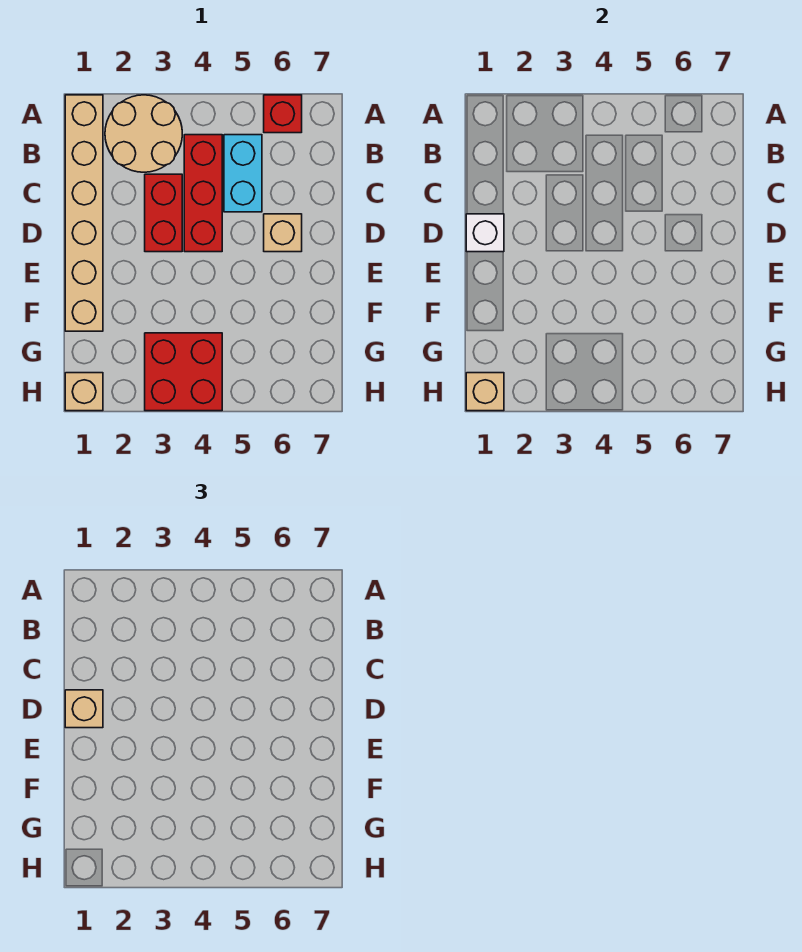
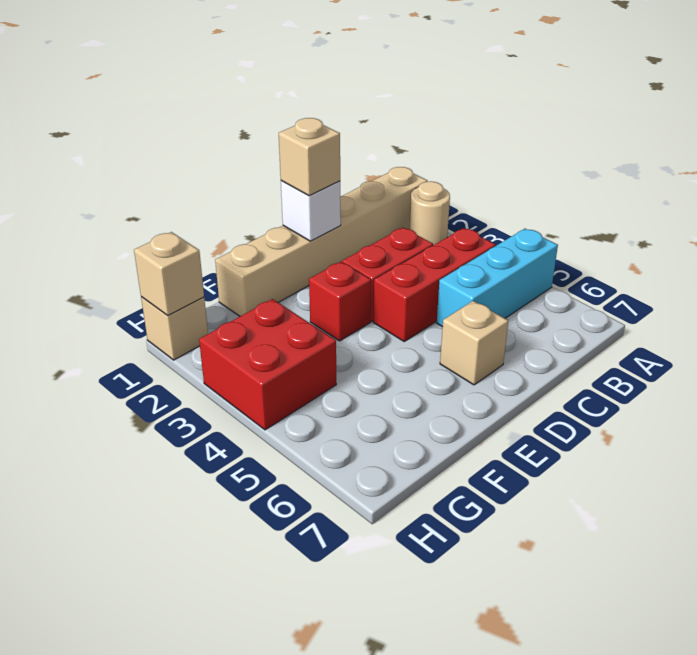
tan 2x2 round brick [105,95,182,172] -> tan 1x1 round brick [410,181,450,245]
red 1x1 brick [264,95,302,133] -> red 1x1 brick moved to [309,262,371,341]
cyan 1x2 brick [224,135,262,212] -> cyan 1x3 brick [437,229,558,327]

